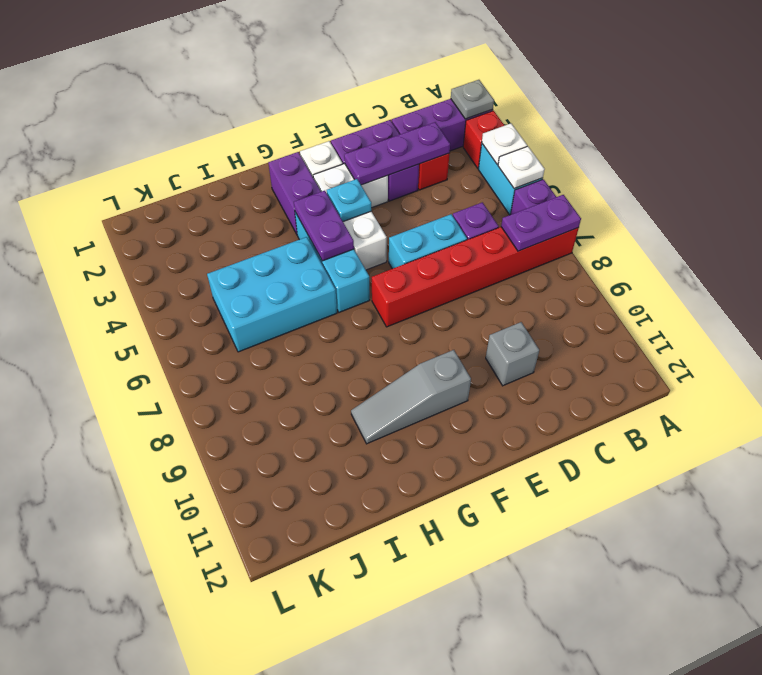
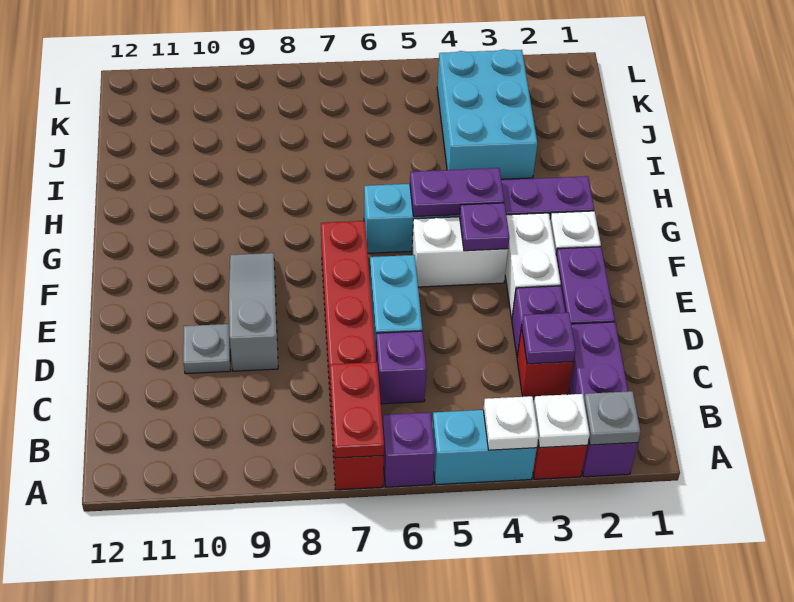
white 1x1 plate [498,146,545,189] -> white 1x1 plate moved to [534,394,590,448]
purple 1x2 plate [501,195,581,251] -> red 1x2 plate [330,362,384,458]
purple 1x3 plate [344,122,450,185] -> purple 1x1 plate [522,313,576,364]
grey 1x1 brick [486,322,539,386] -> grey 1x1 plate [183,324,231,374]
cyan 1x1 plate [327,179,371,222] -> purple 1x1 plate [460,203,509,251]
grey 1x3 slope [351,350,471,444] -> grey 1x3 slope moved to [229,253,278,371]
cyan 2x3 brick [207,237,337,352] -> cyan 2x3 brick moved to [437,49,537,179]

